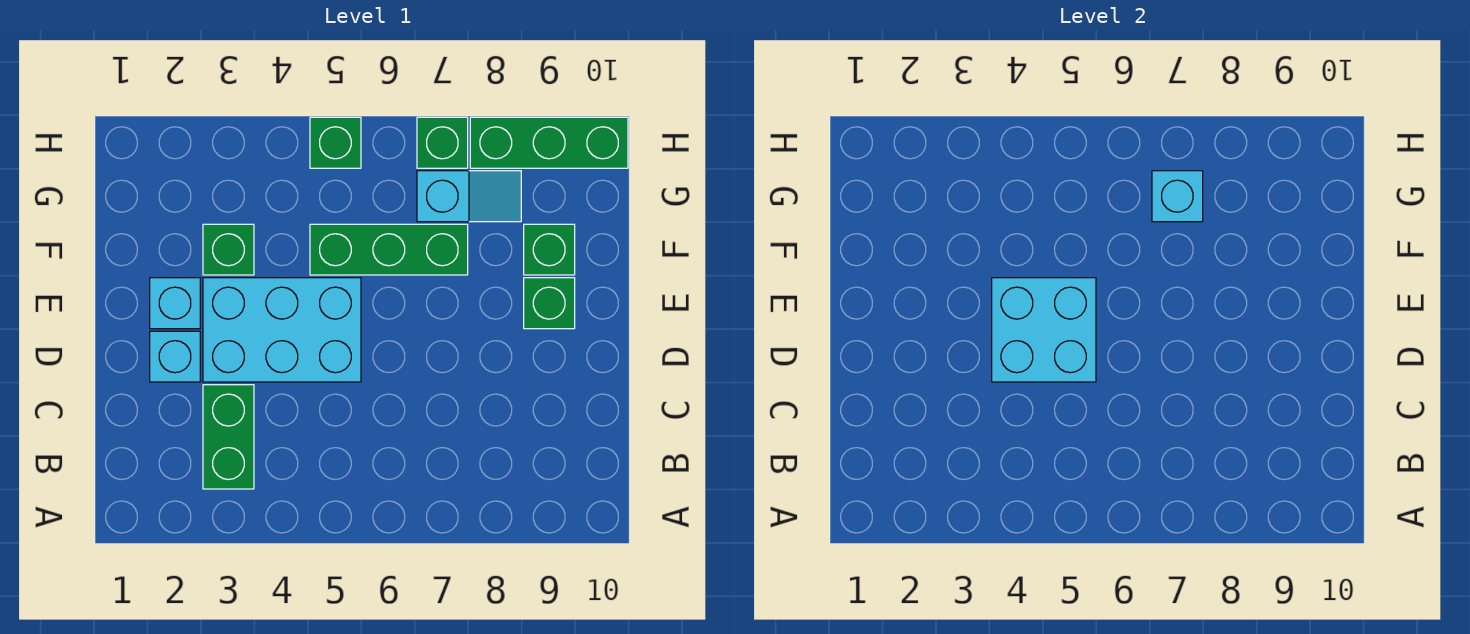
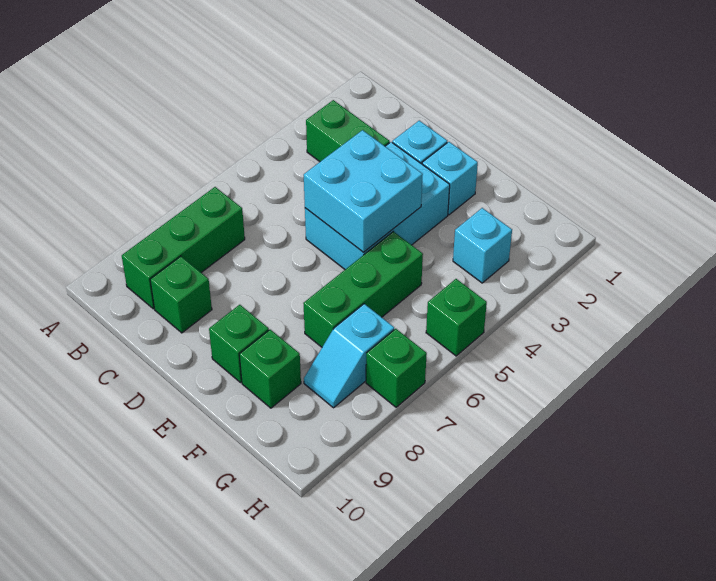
green 1x1 brick [203,224,254,275] -> green 1x1 brick moved to [150,256,212,333]
cyan 1x1 brick [1152,171,1203,222] -> cyan 1x1 brick moved to [453,208,512,283]
green 1x3 brick [470,117,628,168] -> green 1x3 brick moved to [122,187,245,309]

